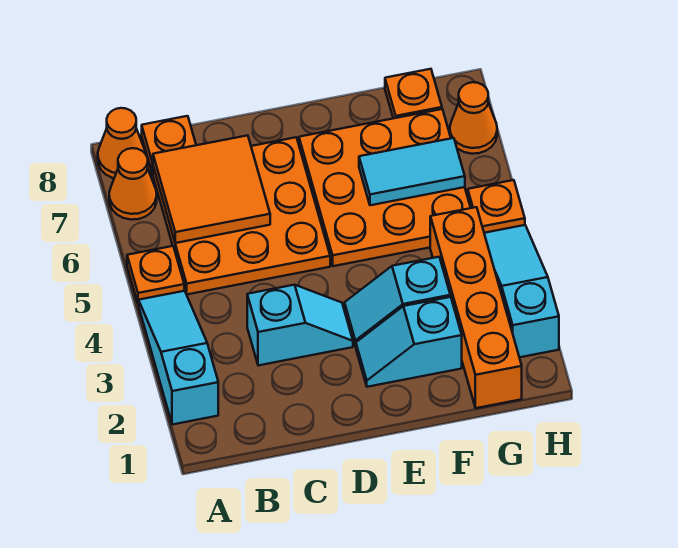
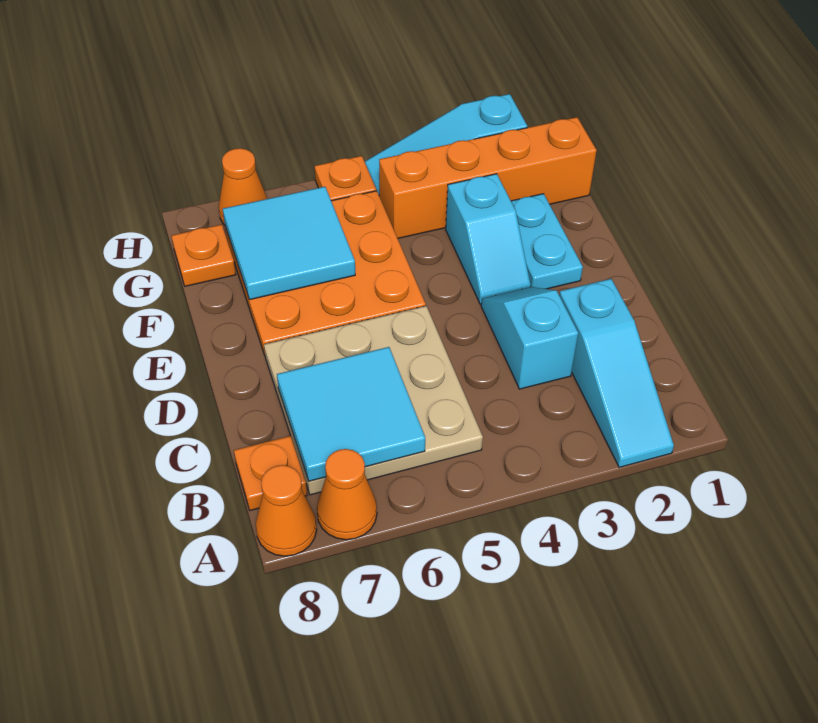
cyan 1x3 slope [139,291,218,425] -> cyan 1x3 slope turned to [559,279,674,467]
orange 1x1 plate [127,246,184,304] -> none
orange 3x3 plate [153,137,330,294] -> tan 3x3 plate [264,306,483,495]
orange 2x2 tile [153,135,270,243] -> cyan 2x2 tile [277,347,425,481]
cyan 1x2 slope [356,297,462,387] -> cyan 1x2 plate [511,194,583,289]
cyan 1x2 tile [359,138,465,205] -> cyan 2x2 tile [223,187,355,300]

